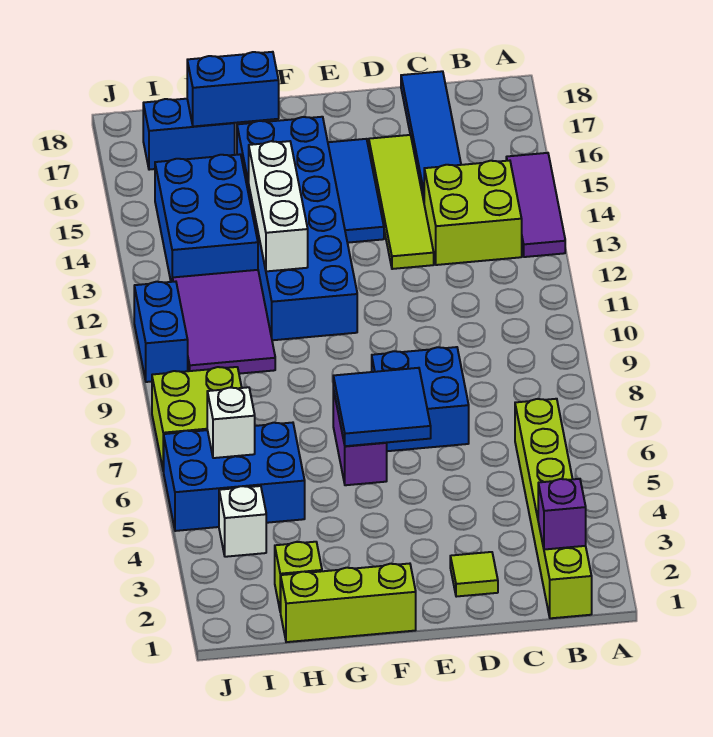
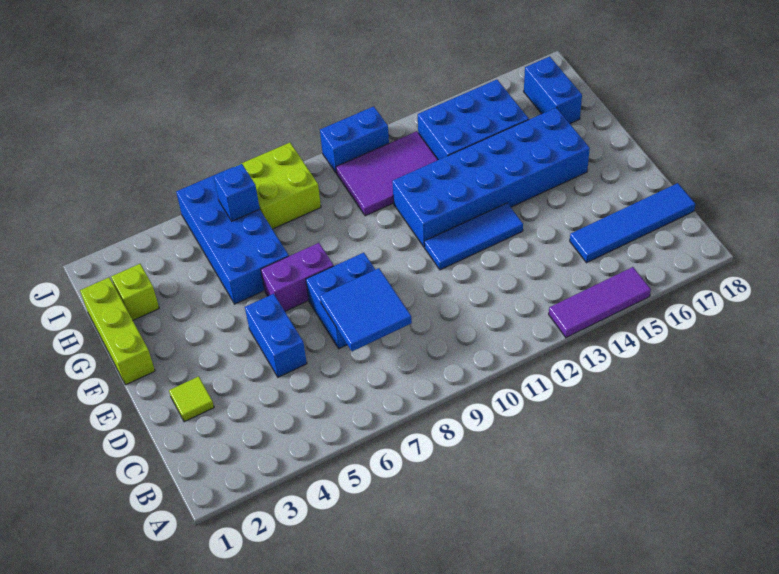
lime 1x6 brick [515,399,592,618] -> none
purple 1x1 brick [538,479,586,550] -> none
lime 2x2 brick [424,161,522,265] -> none
lime 1x4 tile [369,135,434,269] -> none
blue 2x2 tile [333,368,431,446] -> blue 2x2 tile moved to [320,268,412,351]
blue 1x3 tile [328,139,384,243] -> blue 1x3 tile moved to [424,203,523,270]
white 1x3 brick [249,141,308,271] -> none
blue 1x2 brick [187,52,279,126] -> blue 1x2 brick moved to [245,294,307,377]
blue 2x3 brick [164,423,305,531] -> blue 2x4 brick [176,167,289,304]
white 1x1 brick [219,486,266,557] -> none
white 1x1 brick [207,387,255,458] -> blue 1x1 brick [214,164,260,221]

